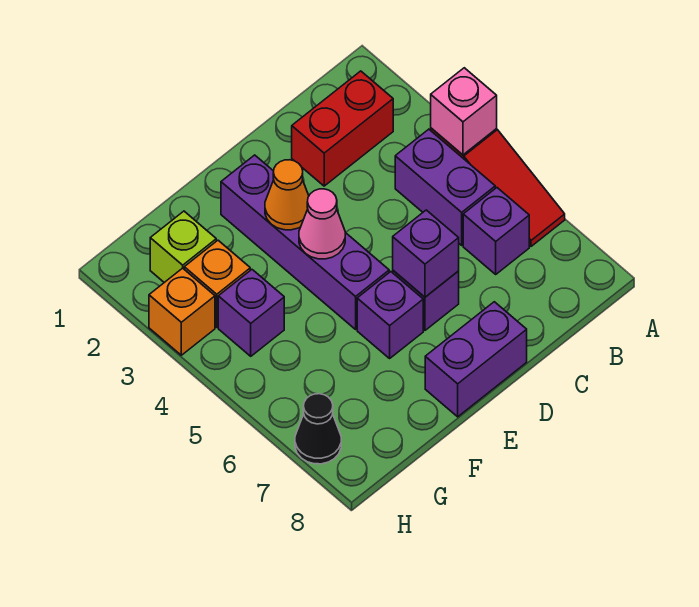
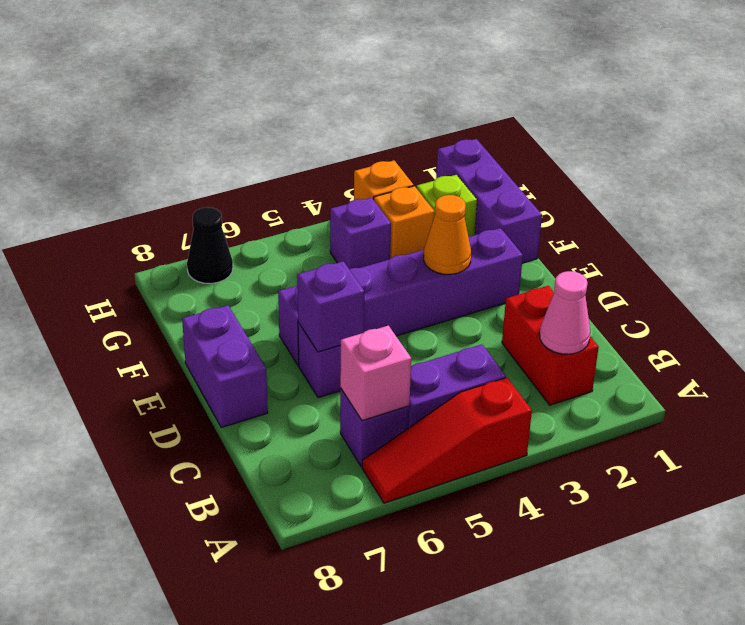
pink 1x1 brick [431,68,497,155] -> pink 1x1 brick moved to [340,326,411,421]
pink 1x1 cone [299,189,345,259] -> pink 1x1 cone moved to [540,271,590,354]
none -> purple 1x3 brick [436,139,542,263]

